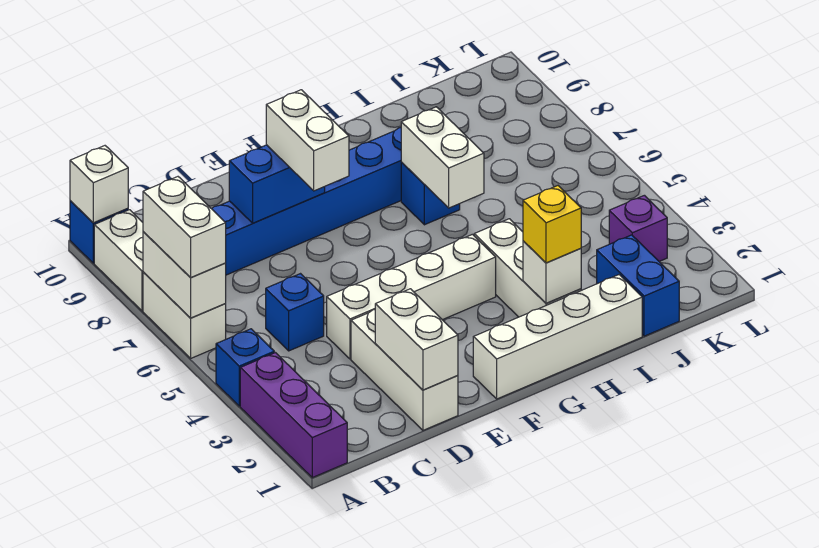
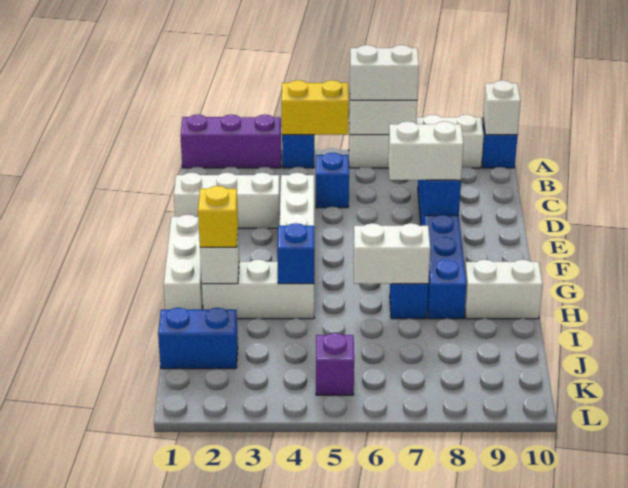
none -> yellow 1x2 brick [282,80,349,135]
white 1x2 brick [375,289,458,390] -> white 1x2 brick moved to [465,260,543,319]
white 1x4 brick [473,275,642,399] -> white 1x3 brick [164,215,203,310]
none -> blue 1x1 brick [277,223,314,284]
purple 1x1 brick [609,195,667,261] -> purple 1x1 brick moved to [316,333,354,395]

